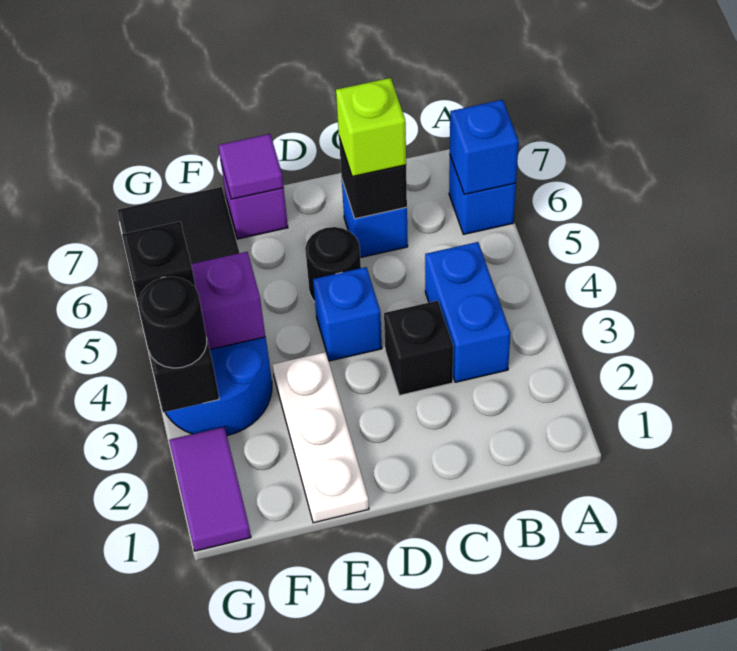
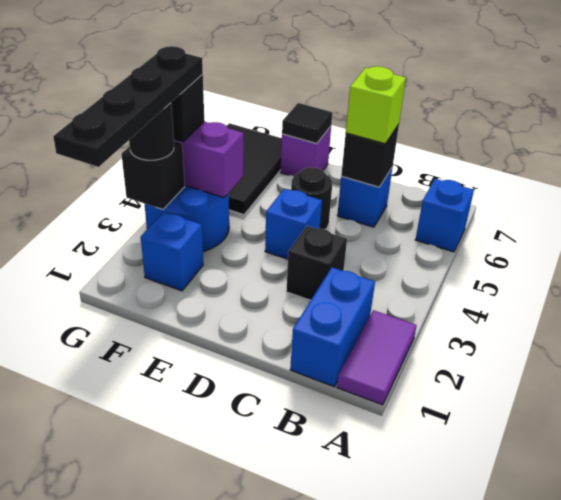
blue 1x1 brick [450,100,519,194] -> blue 1x1 brick moved to [141,212,203,291]
blue 1x2 brick [425,242,511,382] -> blue 1x2 brick moved to [290,267,375,387]
white 1x3 plate [272,352,369,523] -> none
purple 1x1 tile [218,134,284,199] -> black 1x1 tile [282,103,332,144]
purple 1x2 tile [169,427,251,551] -> purple 1x2 tile moved to [337,310,417,405]
none -> black 1x4 plate [53,46,203,167]

